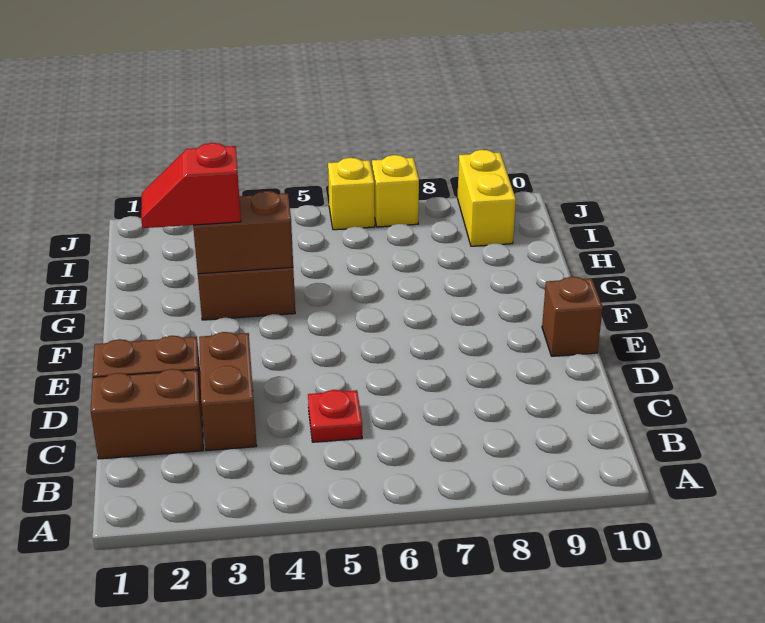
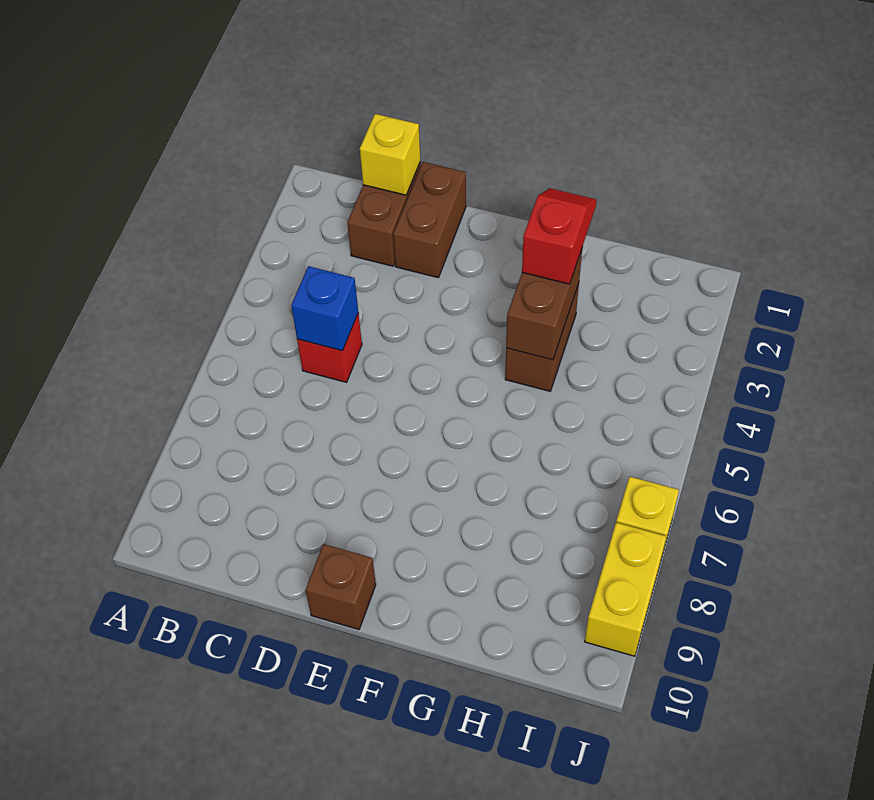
brown 1x2 brick [199,332,257,451] -> none
red 1x1 plate [308,390,362,442] -> red 1x1 brick [297,313,362,382]
none -> blue 1x1 brick [291,266,358,351]
yellow 1x2 brick [457,150,516,246] -> yellow 1x2 brick turned to [585,522,666,656]
yellow 1x1 brick [328,158,375,230] -> yellow 1x1 brick moved to [360,114,420,195]

